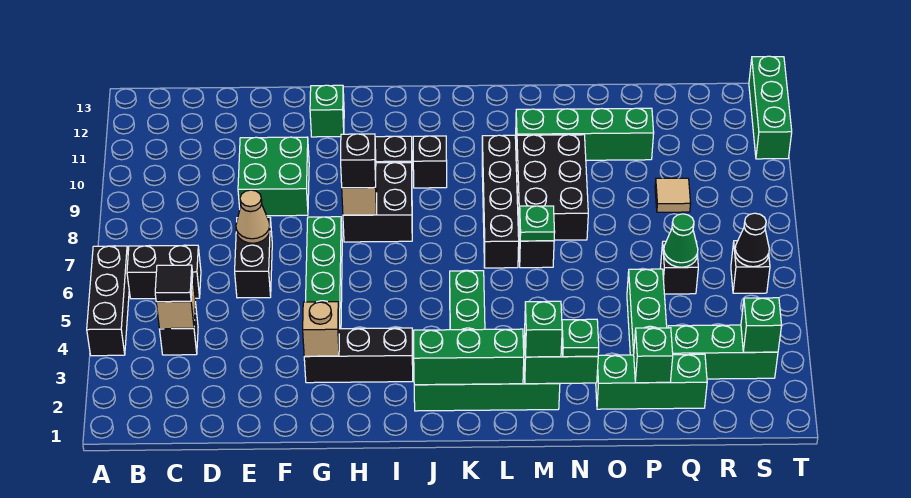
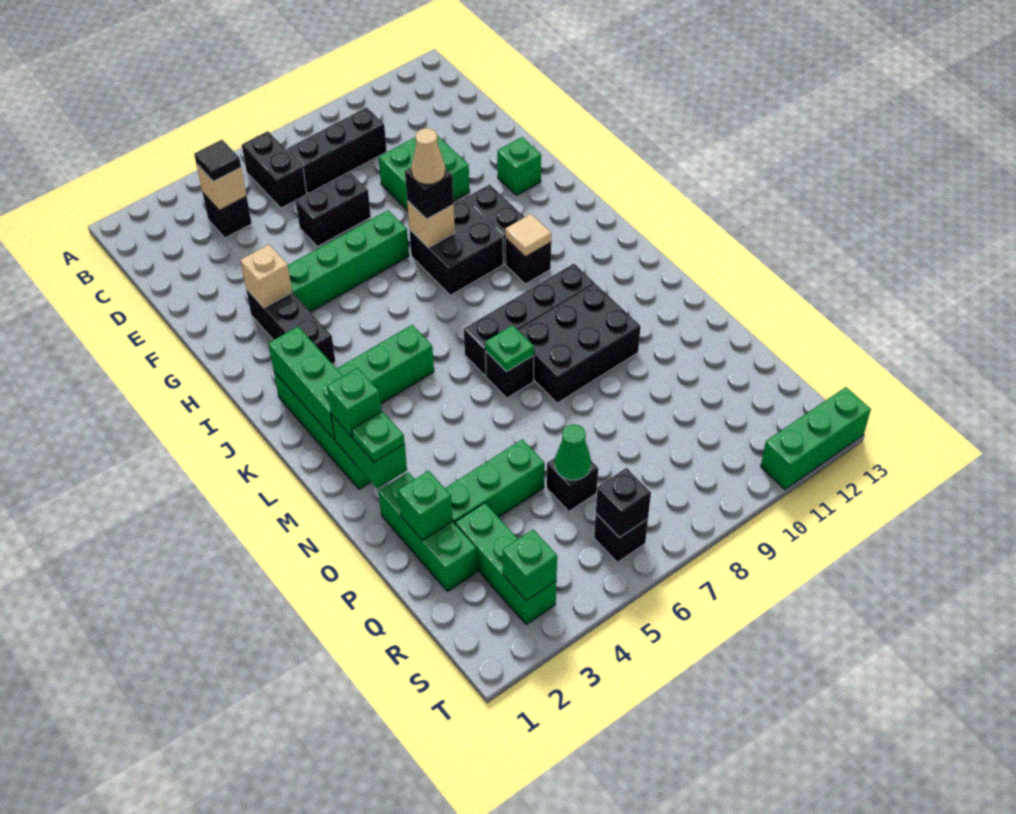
black 1x3 brick [87,246,129,356] -> black 1x3 brick moved to [287,107,387,194]
tan 1x1 cone [236,190,270,243] -> tan 1x1 cone moved to [411,128,445,184]
green 1x4 brick [516,108,654,160] -> none
tan 1x1 tile [655,178,691,212] -> tan 1x1 tile moved to [505,214,551,257]
black 1x1 cone [735,213,769,267] -> black 1x1 brick [596,468,651,538]

